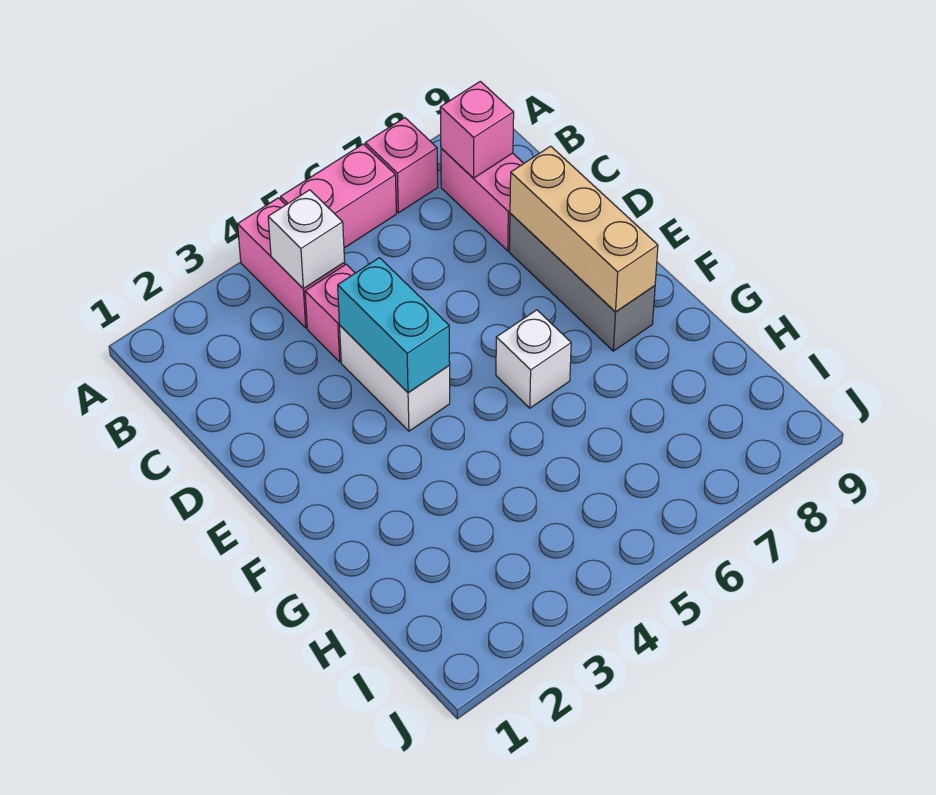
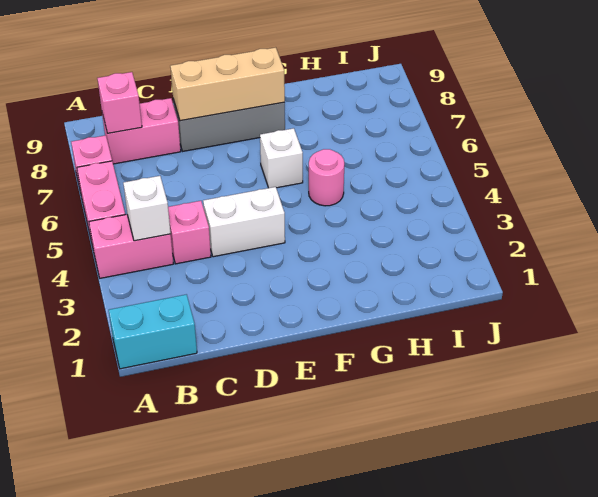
cyan 1x2 brick [338,258,450,393] -> cyan 1x2 brick moved to [109,294,197,369]
none -> pink 1x1 round brick [309,149,344,206]

